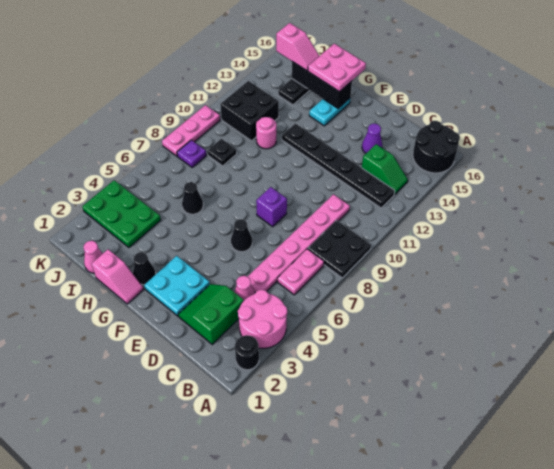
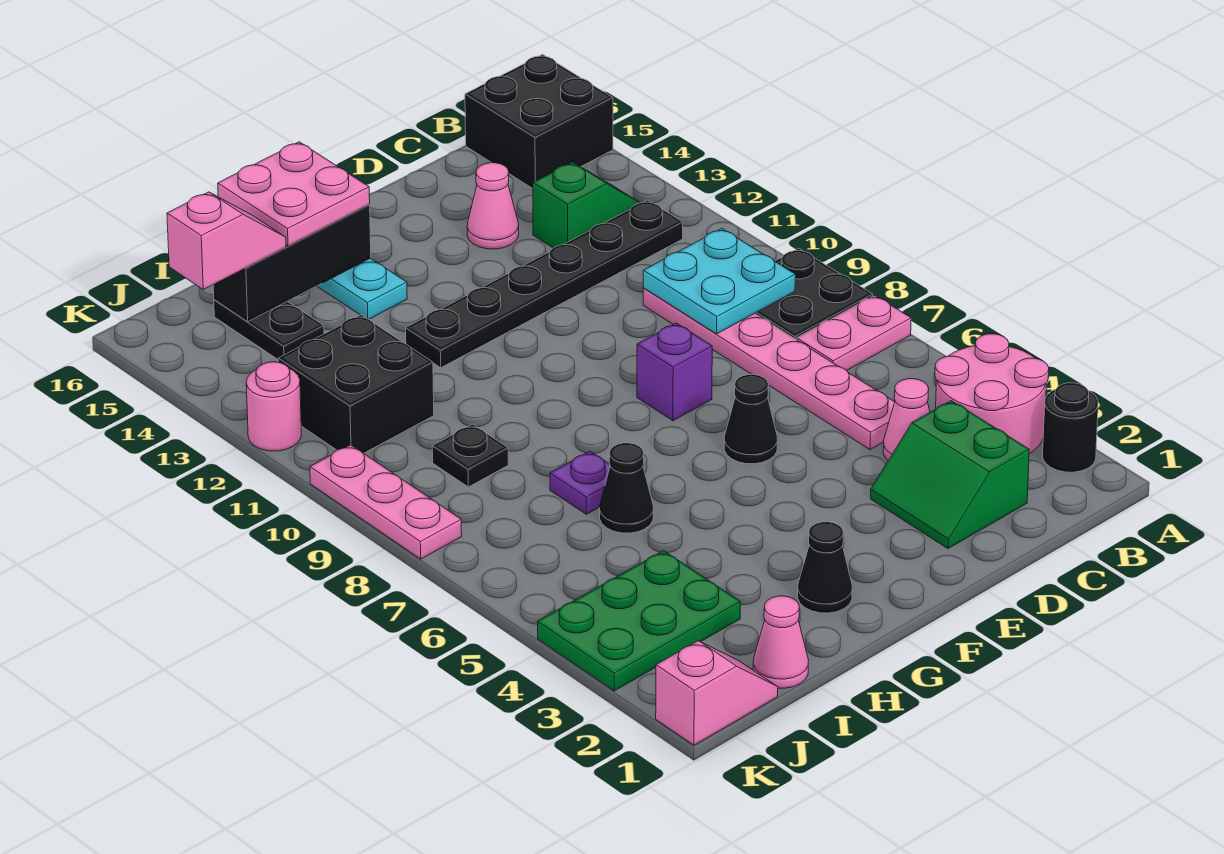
black 2x2 round brick [413,121,460,173] -> black 2x2 brick [465,54,613,188]
pink 1x2 plate [278,249,324,295] -> pink 1x2 plate turned to [797,295,911,371]
purple 1x1 cone [362,124,382,153] -> pink 1x1 cone [467,163,519,249]
cyan 2x2 plate [144,256,210,316] -> cyan 2x2 plate moved to [643,229,795,334]
pink 1x2 slope [91,249,144,304] -> pink 1x2 slope moved to [656,641,778,745]
pink 1x1 round brick [256,117,276,149] -> pink 1x1 round brick moved to [246,362,301,451]
purple 1x1 plate [177,140,206,167] -> purple 1x1 plate moved to [550,451,610,514]

